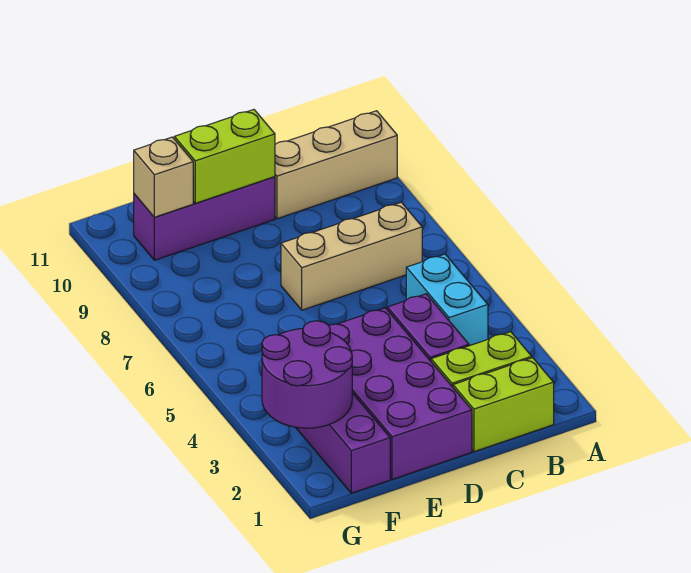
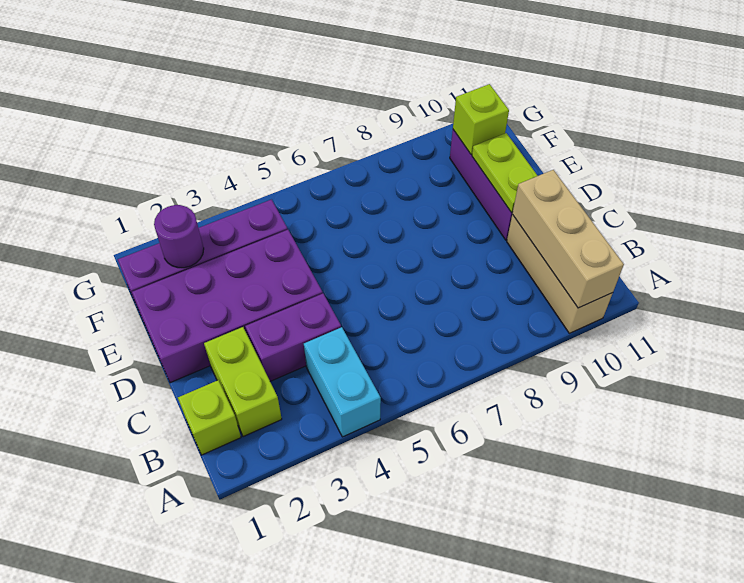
lime 1x2 brick [453,358,554,452] -> lime 1x1 brick [178,380,241,455]
cyan 1x2 brick [406,254,488,346] -> cyan 1x2 brick turned to [304,327,381,437]
tan 1x3 brick [281,202,422,310] -> tan 1x3 brick moved to [512,170,624,308]
lime 1x2 brick [174,110,275,203] -> lime 1x2 plate [472,133,538,212]
purple 2x2 round brick [262,321,352,428] -> purple 1x1 round brick [154,205,204,268]
tan 1x1 brick [134,137,193,217] -> lime 1x1 brick [453,84,509,154]

